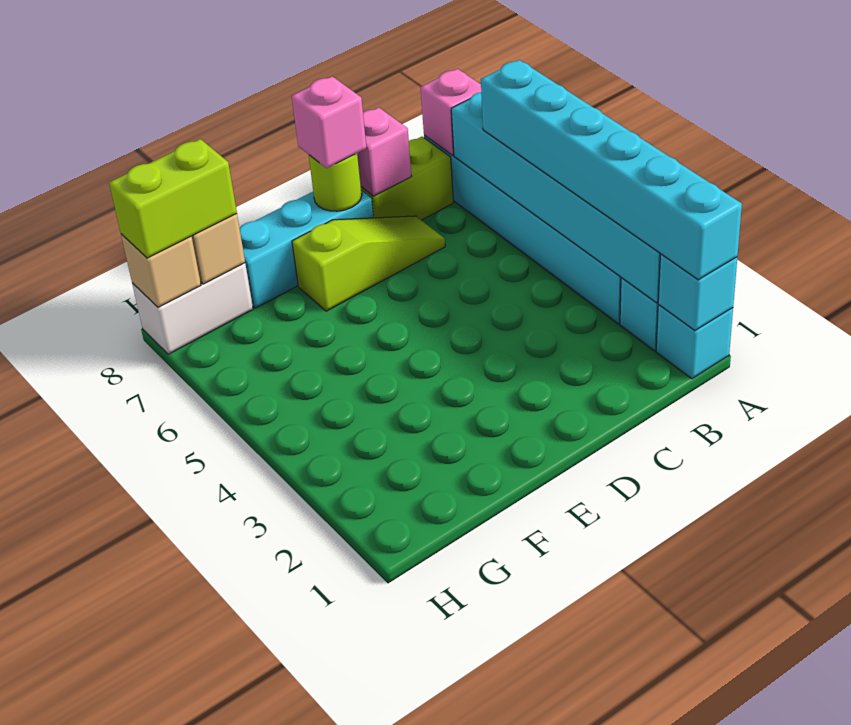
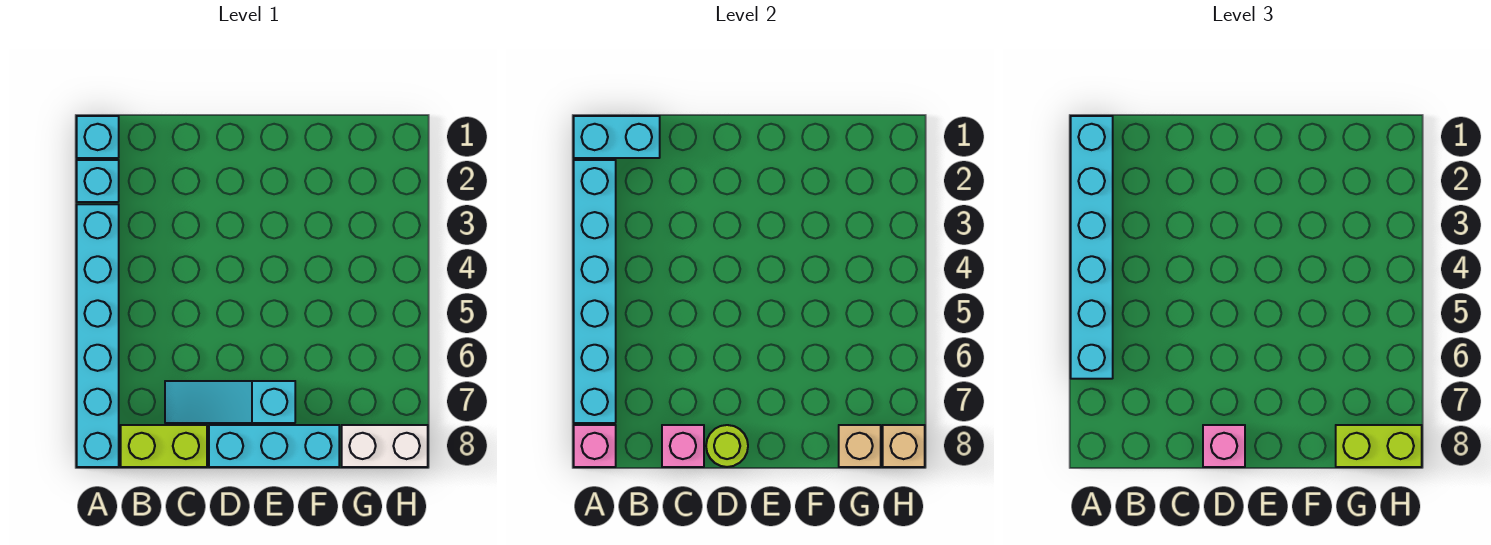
cyan 1x1 brick [658,254,737,330] -> cyan 1x2 brick [574,116,660,158]
lime 1x3 slope [292,216,445,311] -> cyan 1x3 slope [165,381,295,423]

